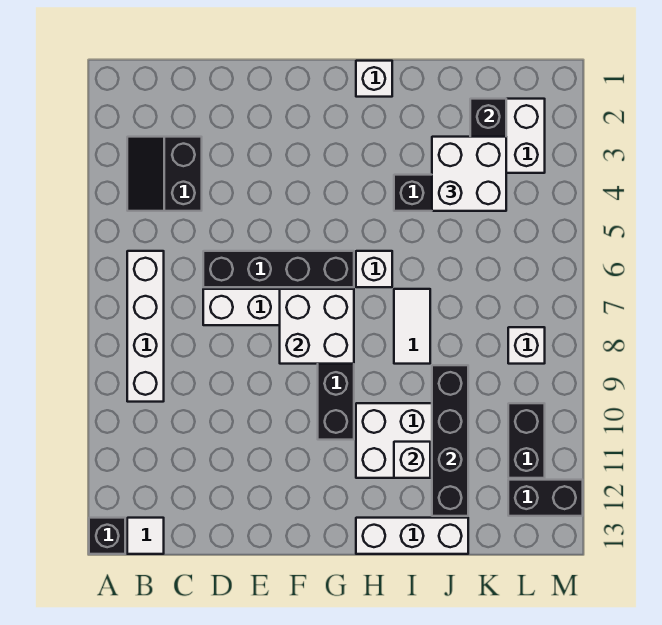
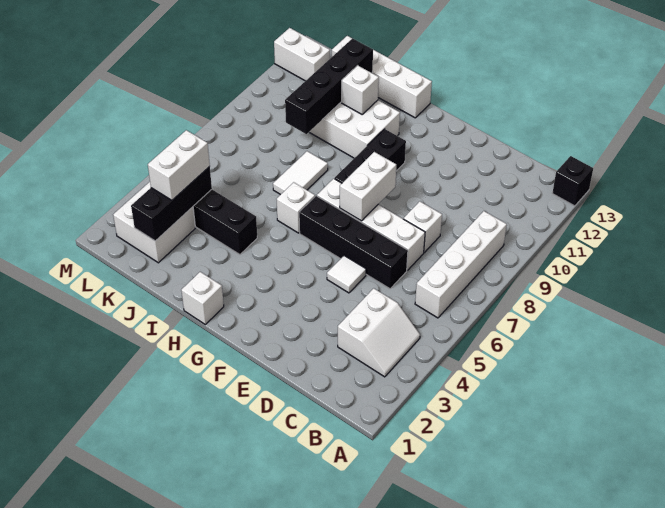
black 2x2 slope [127,137,202,211] -> white 2x2 slope [338,288,420,377]
white 1x1 tile [127,518,164,554] -> white 1x1 tile moved to [327,256,366,293]
white 2x2 brick [280,289,354,364] -> white 1x2 brick [340,152,396,221]
white 1x3 brick [356,518,468,554] -> white 1x4 brick [332,36,432,118]
white 2x2 brick [432,137,506,211] -> white 1x2 brick [148,130,210,200]
white 1x1 brick [508,327,545,364] -> white 1x1 brick moved to [403,201,442,252]
black 1x2 brick [508,403,545,478] -> none
black 1x2 brick [508,480,583,516] -> white 1x2 brick [274,28,330,81]

